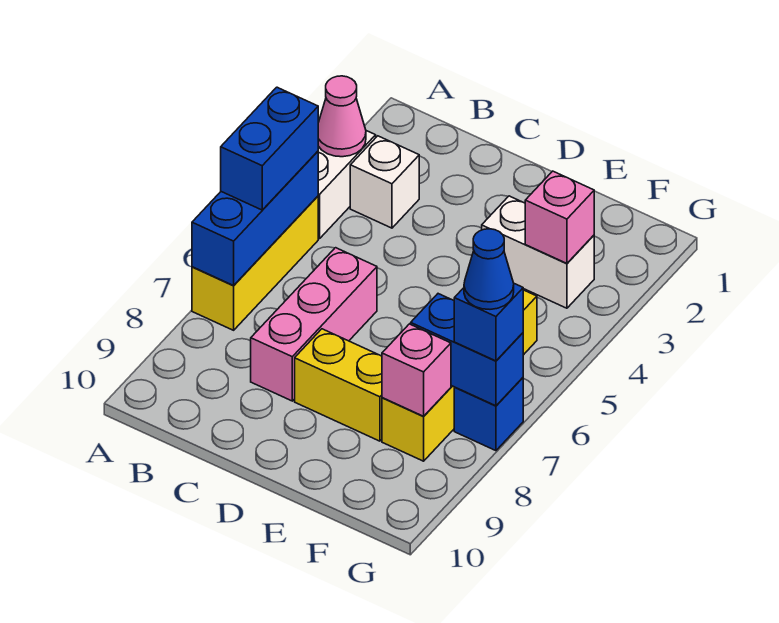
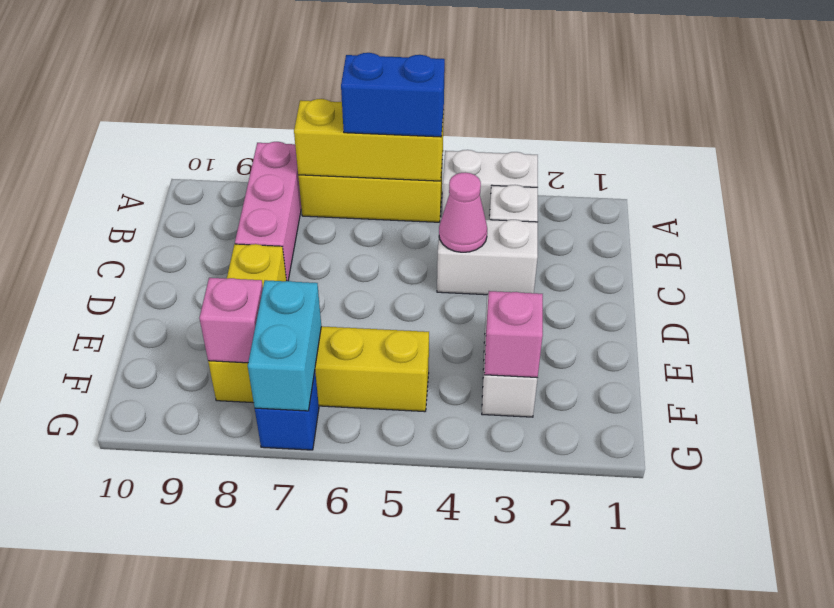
pink 1x1 cone [318,76,366,157] -> pink 1x1 cone moved to [439,173,487,252]
blue 1x3 brick [192,151,318,286] -> yellow 1x3 brick [294,99,444,181]
none -> white 1x2 brick [437,218,538,295]
pink 1x3 brick [251,248,377,401] -> pink 1x3 brick turned to [235,142,301,281]
blue 1x2 brick [411,294,523,406] -> cyan 1x2 brick [248,280,321,411]
blue 1x1 brick [454,284,523,361] -> none
blue 1x1 cone [464,229,514,309] -> none

